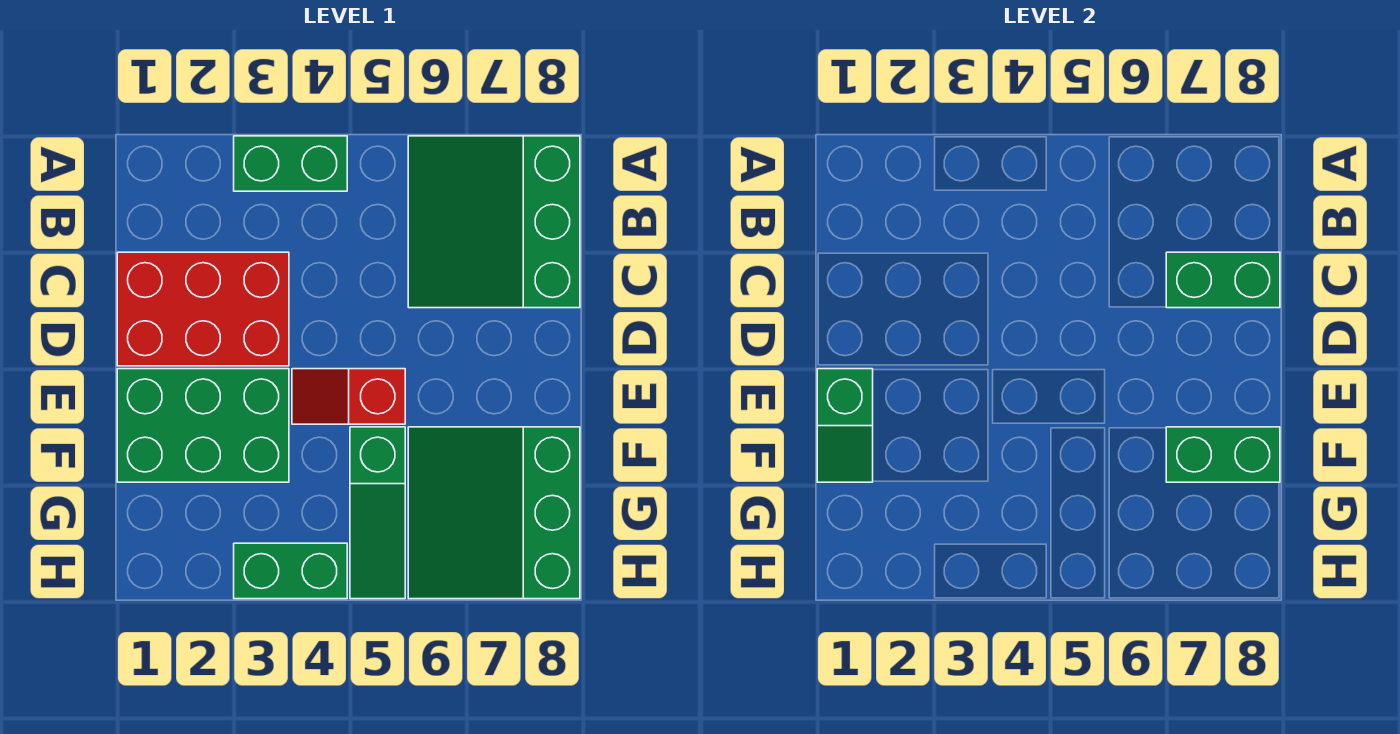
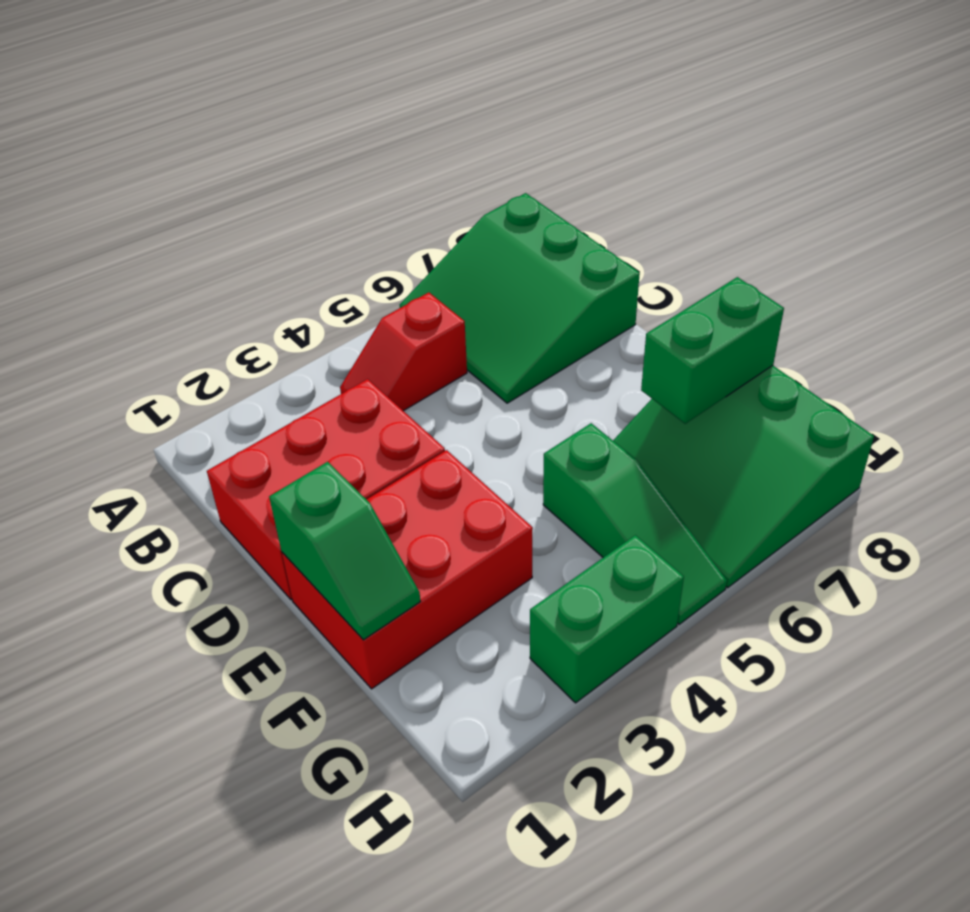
green 1x2 brick [234,136,347,191] -> none
green 1x2 brick [1166,252,1280,308] -> none
green 2x3 brick [117,369,289,482] -> red 2x3 brick [282,450,533,689]
red 1x2 slope [292,369,405,424] -> red 1x2 slope moved to [340,292,467,411]

